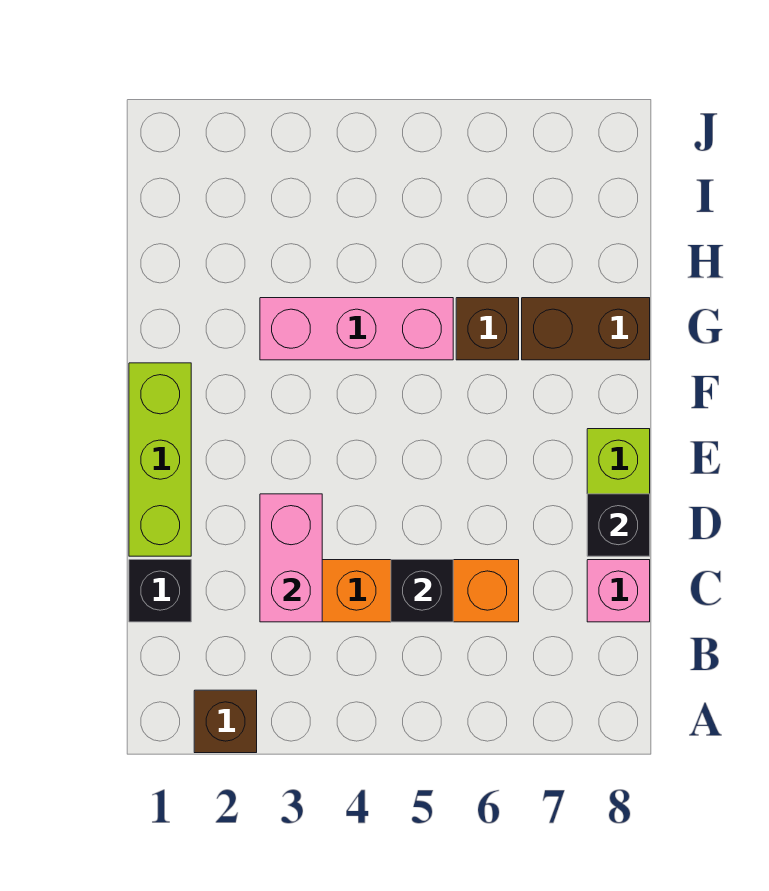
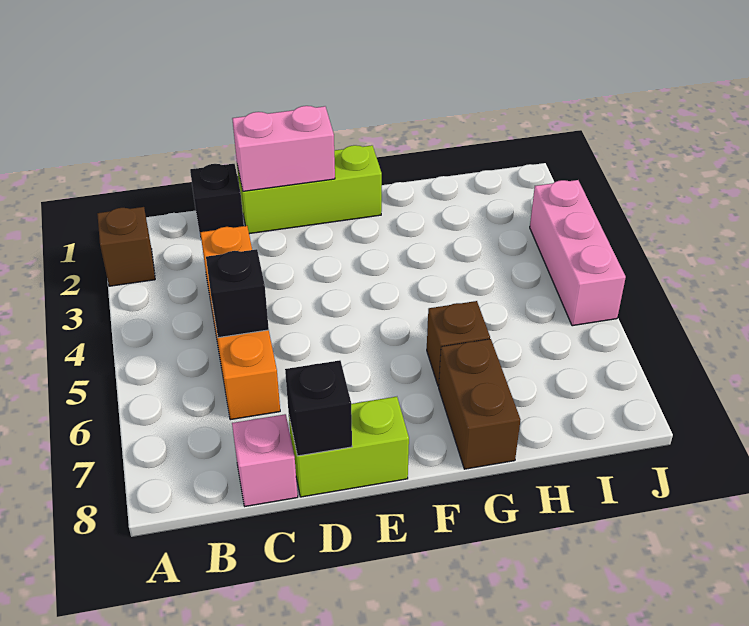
pink 1x2 brick [260,494,322,622] -> pink 1x2 brick moved to [232,106,335,191]
pink 1x3 brick [260,298,453,360] -> pink 1x3 brick moved to [530,180,626,326]

